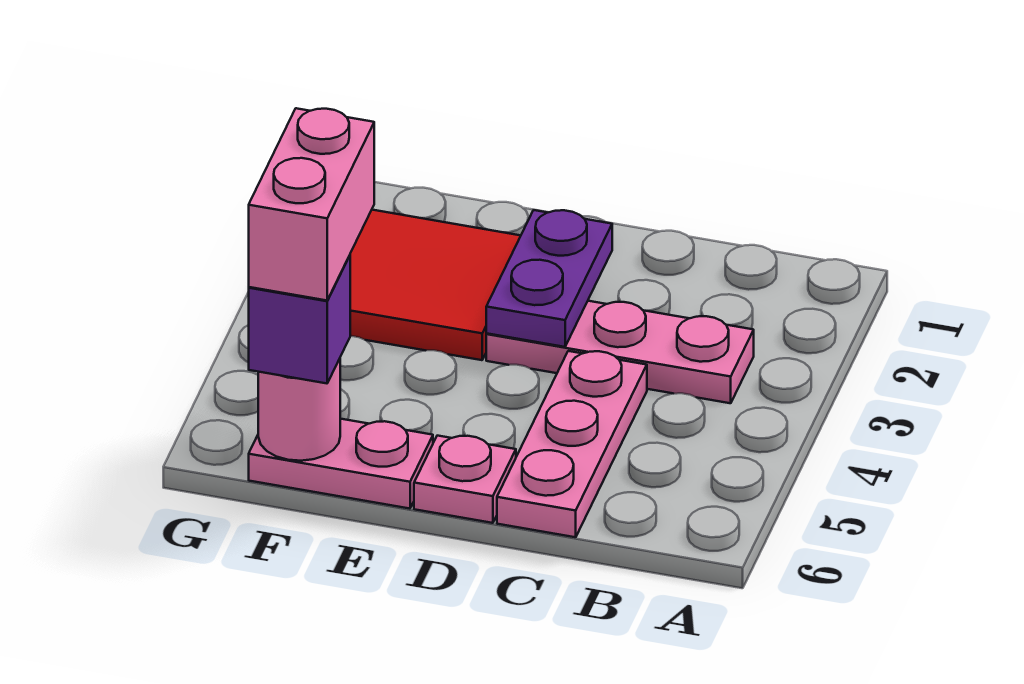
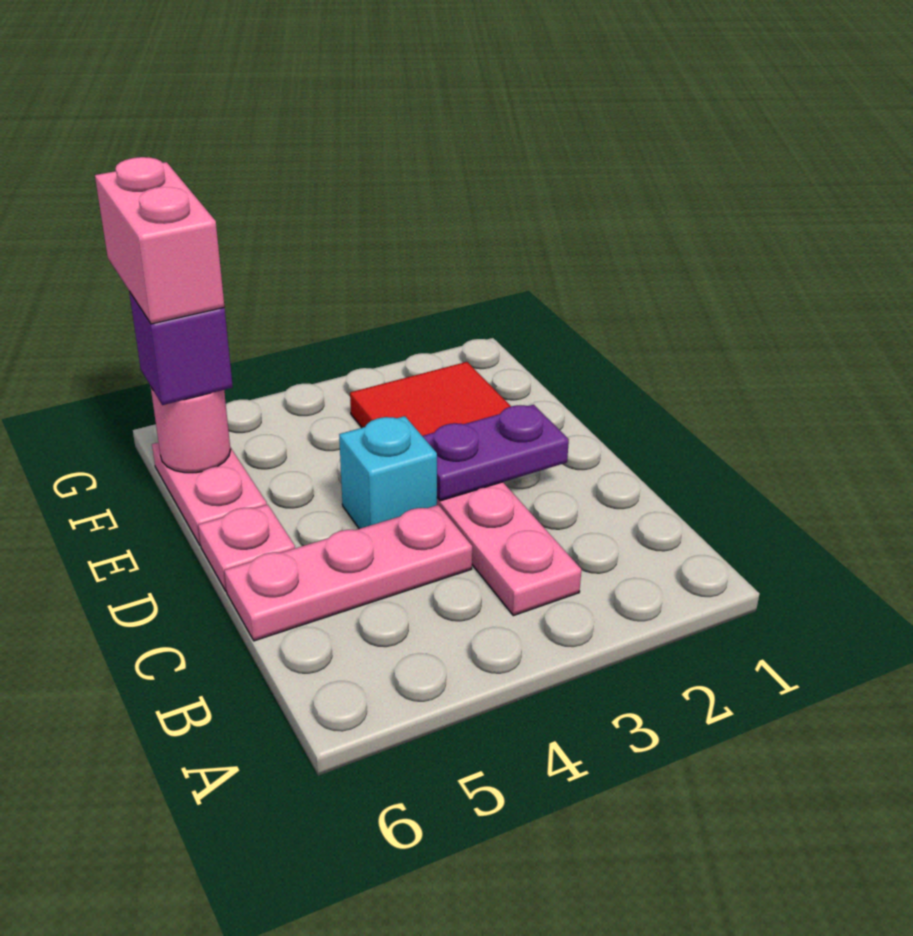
none -> cyan 1x1 brick [339,416,437,529]
pink 1x2 brick [249,108,374,300] -> pink 1x2 brick turned to [95,157,224,324]

